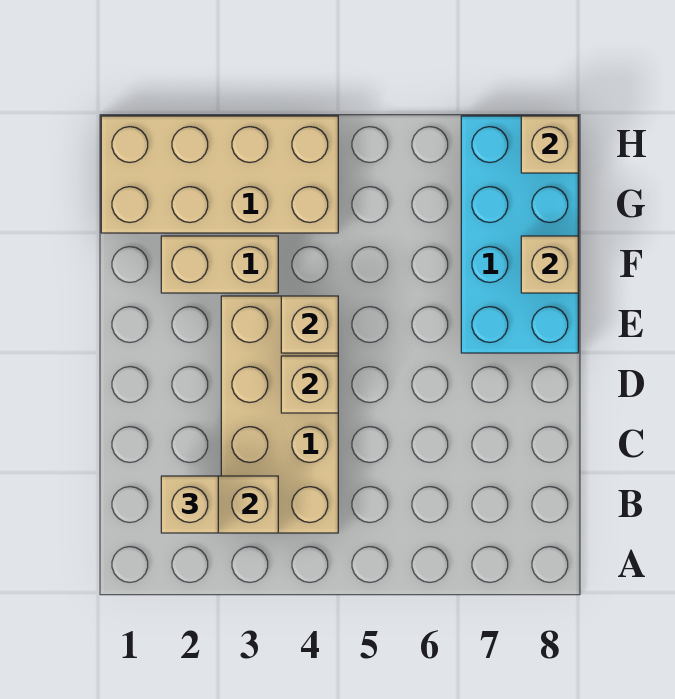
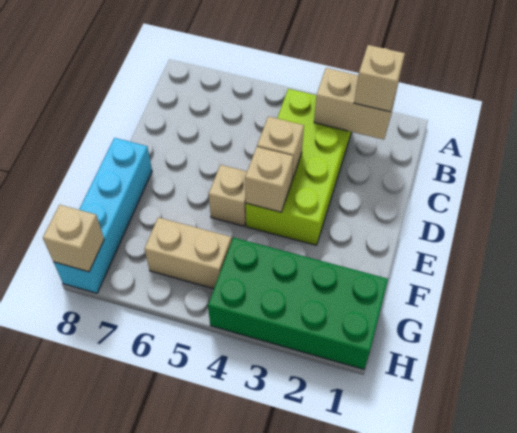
tan 2x4 brick [221,296,338,533] -> lime 2x4 brick [246,89,352,245]
cyan 2x4 brick [461,116,578,353] -> cyan 1x4 brick [54,138,152,293]
tan 1x2 brick [161,236,278,293] -> tan 1x2 brick moved to [145,217,232,289]
tan 1x1 brick [521,236,578,293] -> tan 1x1 brick moved to [209,165,247,226]
tan 2x4 brick [101,116,338,233] -> green 2x4 brick [208,237,388,369]

